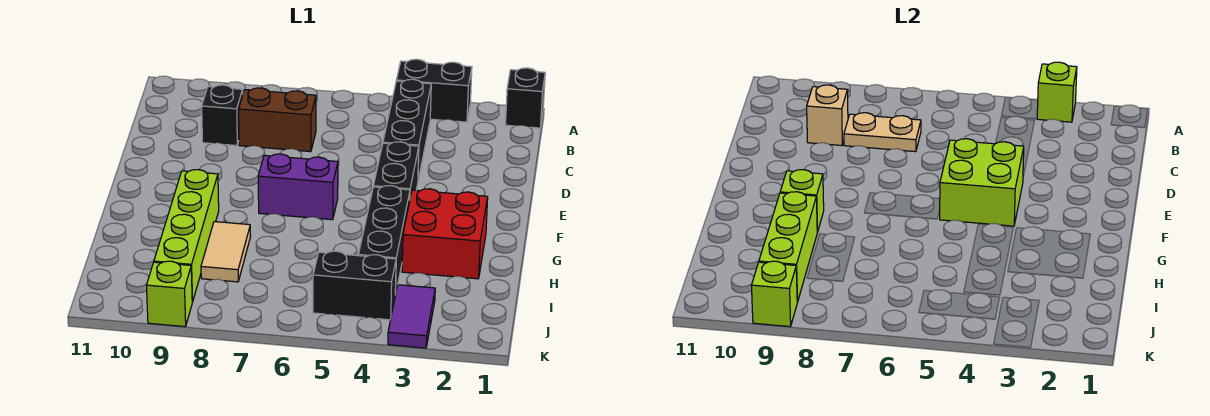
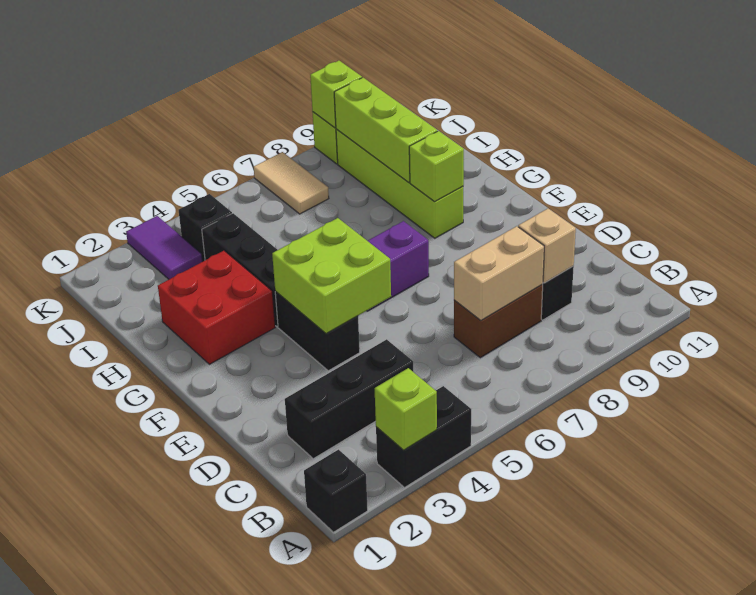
black 1x3 brick [383,79,431,180] -> black 1x3 brick turned to [285,339,413,459]
tan 1x2 plate [844,113,921,152] -> tan 1x2 brick [454,226,544,321]
tan 1x2 tile [201,222,251,282] -> tan 1x2 tile moved to [254,152,329,214]
black 1x2 brick [313,251,396,320] -> black 1x1 brick [179,194,232,261]

